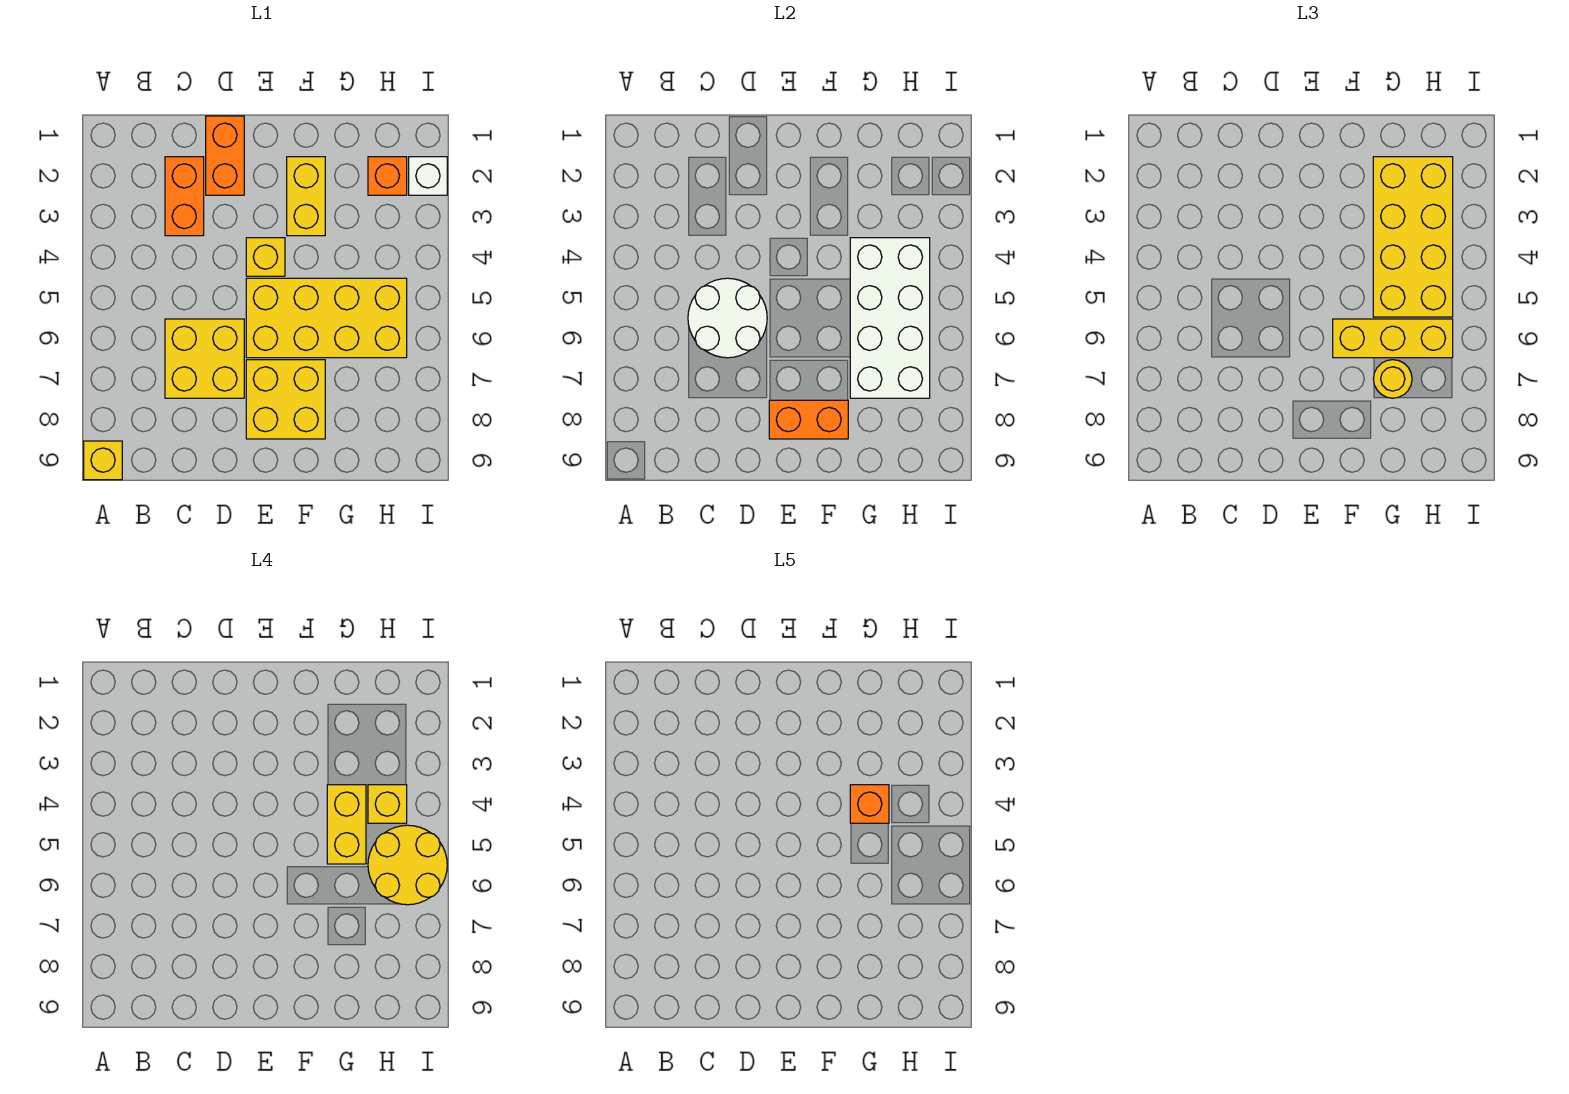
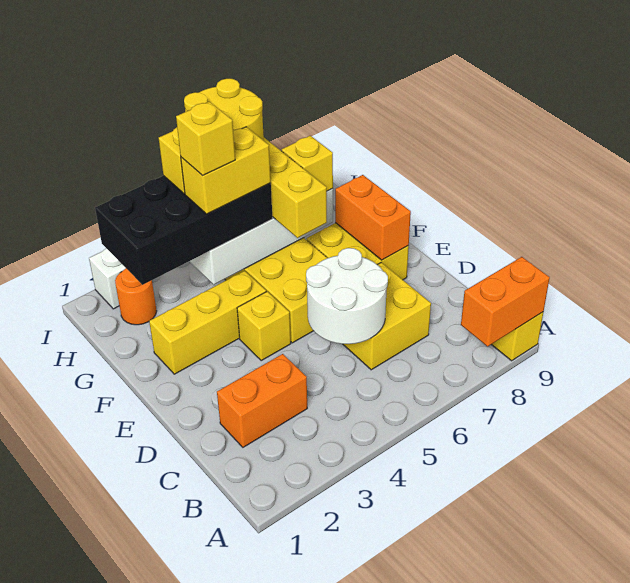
orange 1x2 brick [206,116,244,195] -> orange 1x2 brick moved to [461,257,550,346]
yellow 1x2 brick [287,157,325,236] -> yellow 1x3 brick [149,271,266,374]
yellow 2x4 brick [1373,157,1453,317] -> black 2x4 brick [95,176,273,285]
orange 1x1 brick [850,785,889,823] -> yellow 1x1 brick [176,102,235,176]
yellow 1x1 round brick [1373,360,1412,398] -> yellow 1x1 brick [282,136,333,191]
orange 1x1 brick [368,157,407,195] -> orange 1x1 round brick [115,269,157,325]

